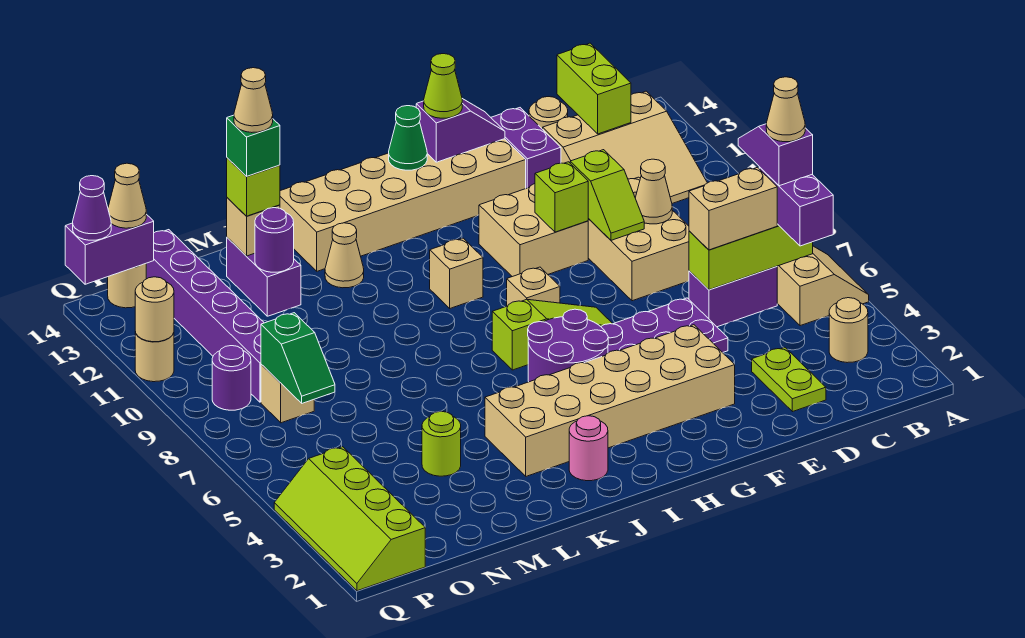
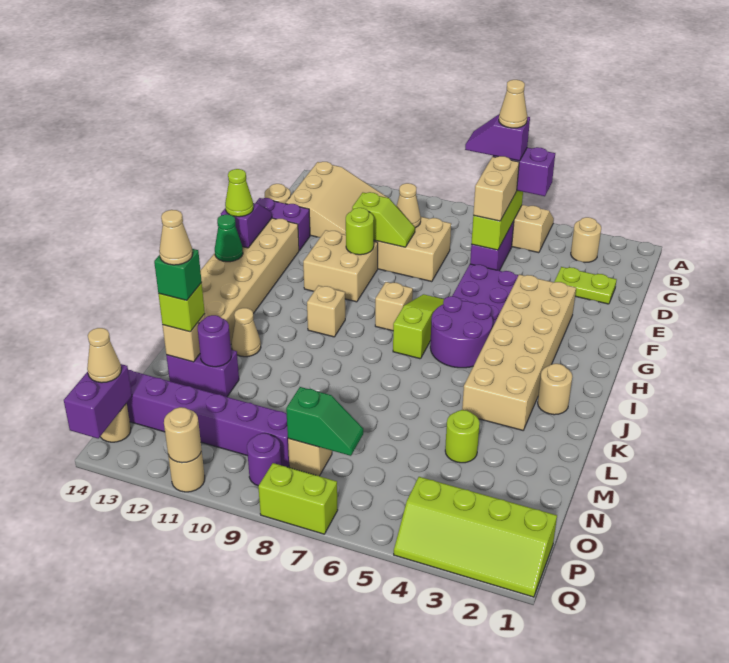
lime 1x2 brick [557,43,631,134] -> lime 1x2 brick moved to [258,463,338,534]
lime 1x1 brick [535,162,588,232] -> lime 1x1 round brick [346,208,374,255]
pink 1x1 round brick [569,416,608,481] -> tan 1x1 round brick [538,364,572,415]
purple 1x1 cone [73,176,111,240] -> none

